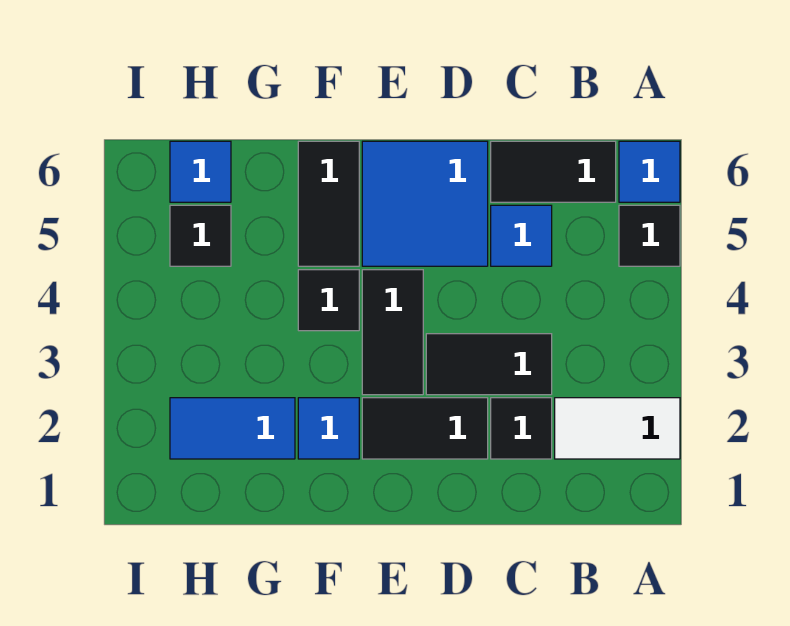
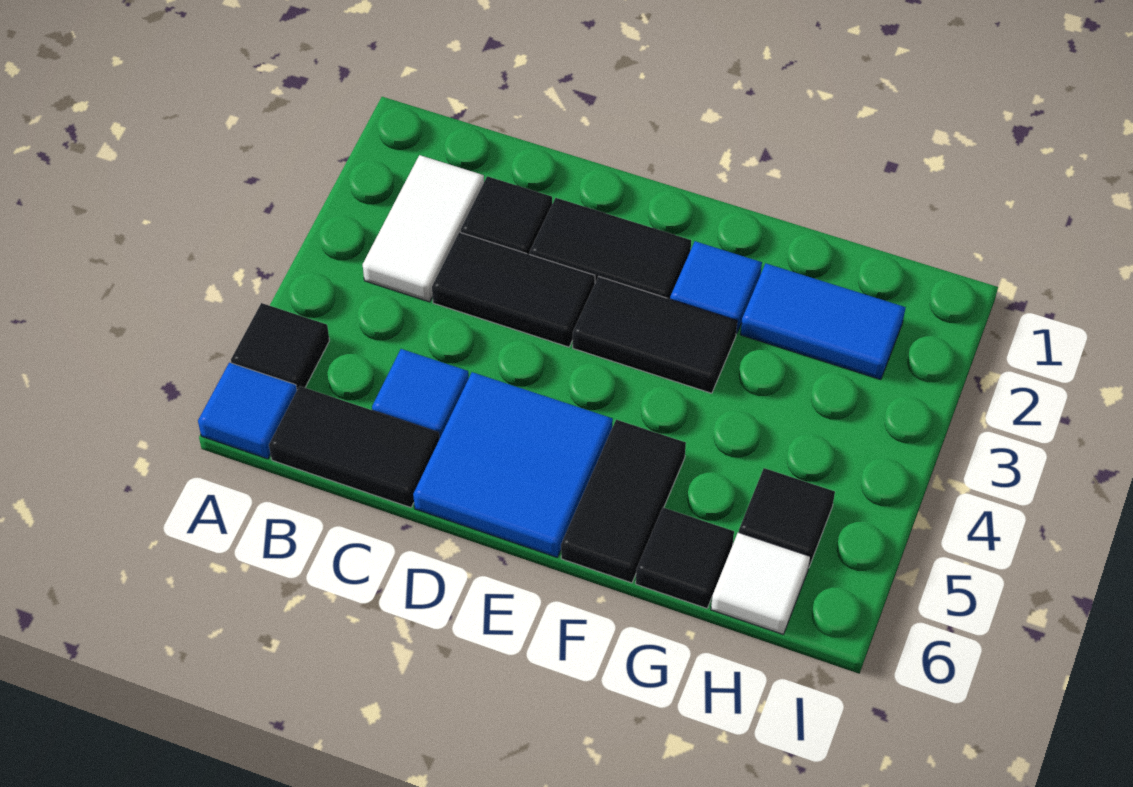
white 1x2 tile [555,398,680,459] -> white 1x2 tile turned to [363,155,484,302]
black 1x2 tile [362,270,423,395] -> black 1x2 tile turned to [573,277,737,393]
black 1x1 tile [298,270,359,331] -> black 1x1 tile moved to [636,508,734,608]
blue 1x1 tile [170,141,231,202] -> white 1x1 tile [711,532,810,634]

